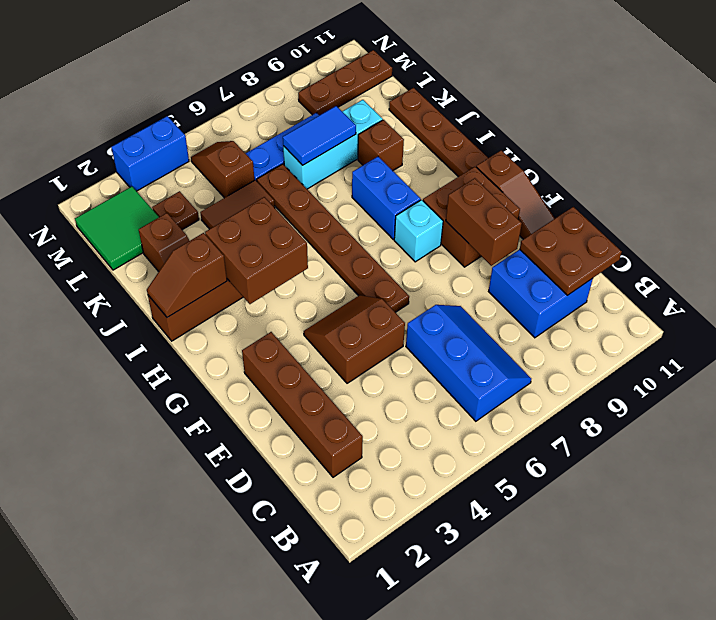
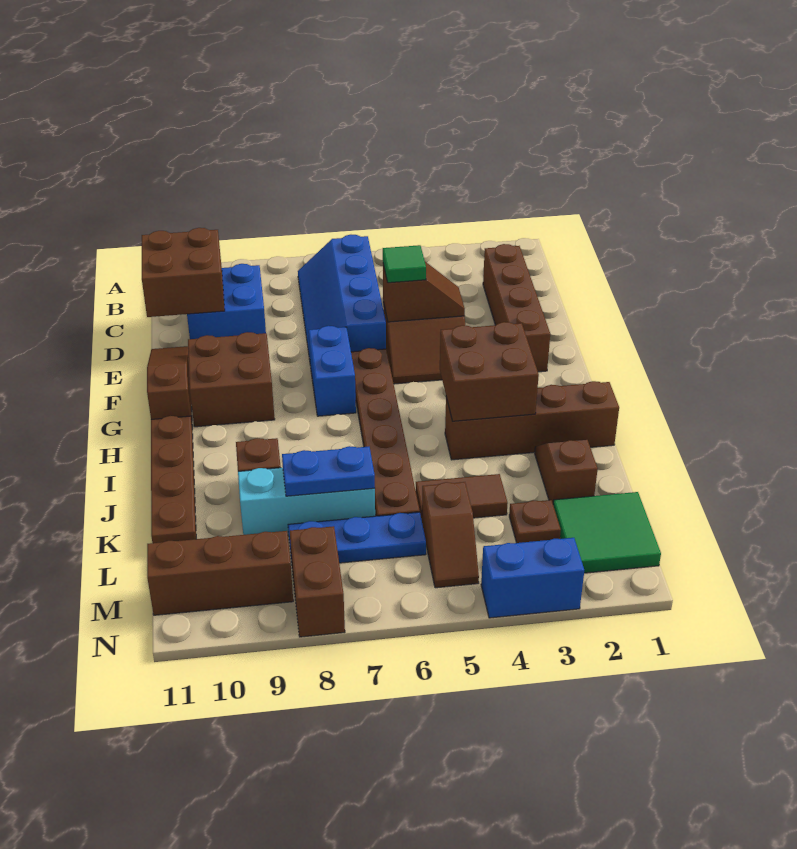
blue 2x3 slope [406,305,531,421] -> blue 2x4 slope [298,235,386,360]
brown 2x2 plate [520,207,622,295] -> brown 2x2 brick [142,228,225,317]
none -> green 1x1 tile [383,245,426,283]
brown 1x2 brick [446,178,522,266] -> brown 1x2 brick moved to [290,526,345,637]
cyan 1x1 brick [394,200,443,262] -> none
blue 1x2 brick [352,157,421,239] -> blue 1x2 brick moved to [309,326,356,416]
brown 1x2 slope [147,233,227,318] -> brown 1x2 slope moved to [383,262,465,322]
blue 1x2 tile [283,106,356,165] -> blue 1x2 plate [282,446,375,496]
brown 1x3 plate [298,50,392,115] -> brown 1x3 brick [147,531,293,615]

